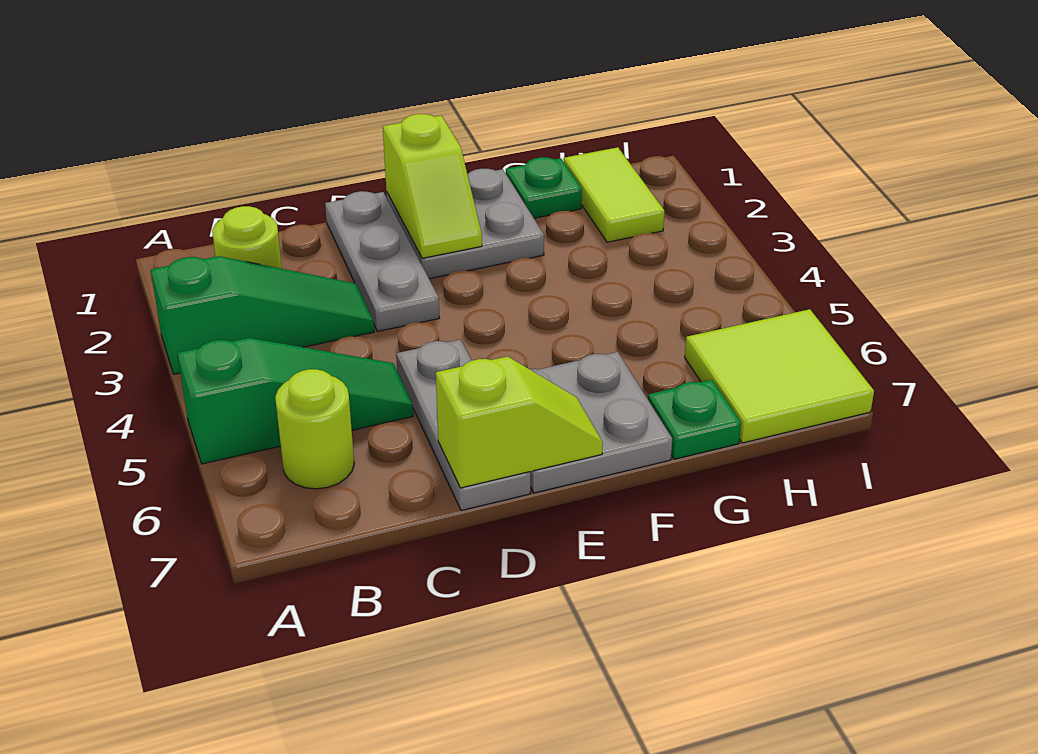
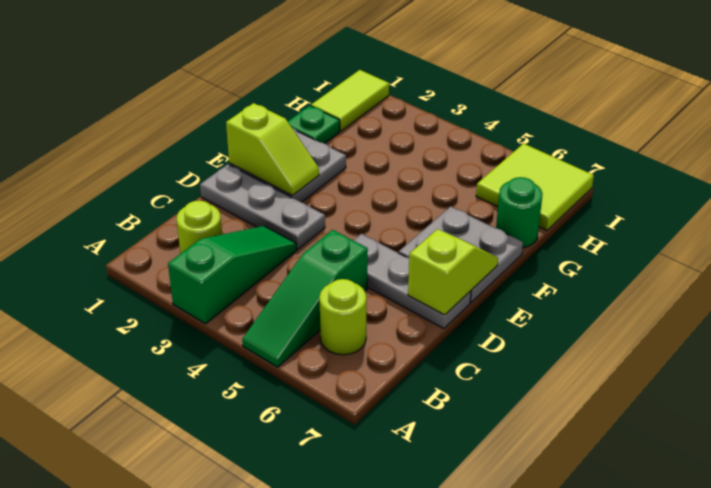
green 1x3 slope [177,338,413,464] -> green 1x3 slope turned to [242,230,368,367]
green 1x1 plate [648,380,741,459] -> green 1x1 round brick [496,177,543,248]
lime 1x2 tile [564,147,664,242] -> lime 1x2 tile turned to [311,70,389,131]

